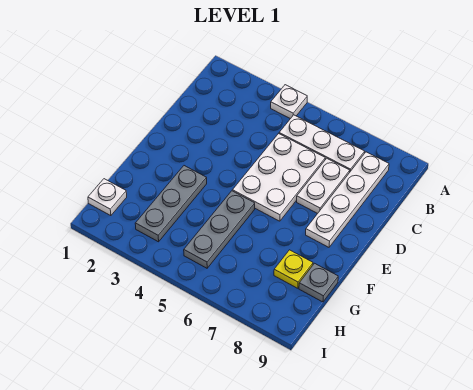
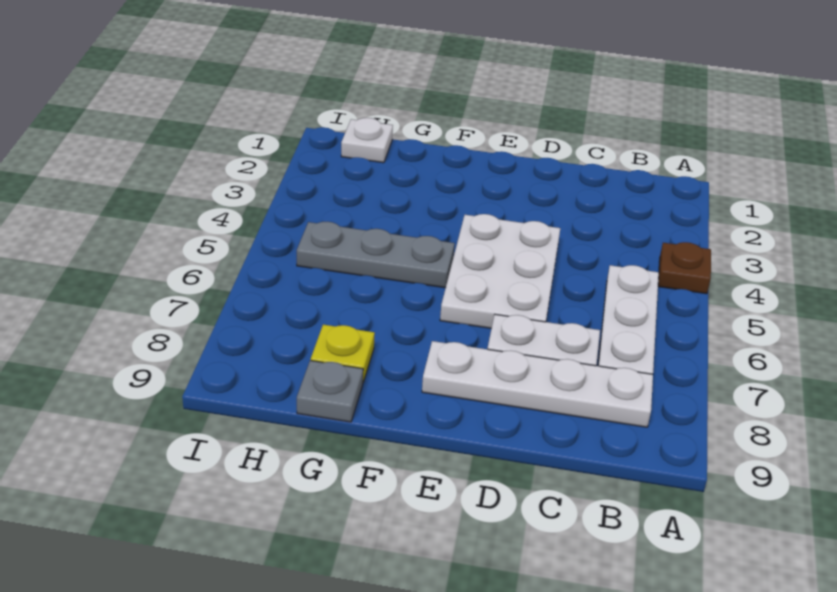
white 1x1 plate [271,85,307,119] -> brown 1x1 plate [658,242,711,294]
white 2x3 plate [232,134,325,221] -> white 2x3 plate turned to [440,214,560,328]
grey 1x3 plate [135,166,207,242] -> none

